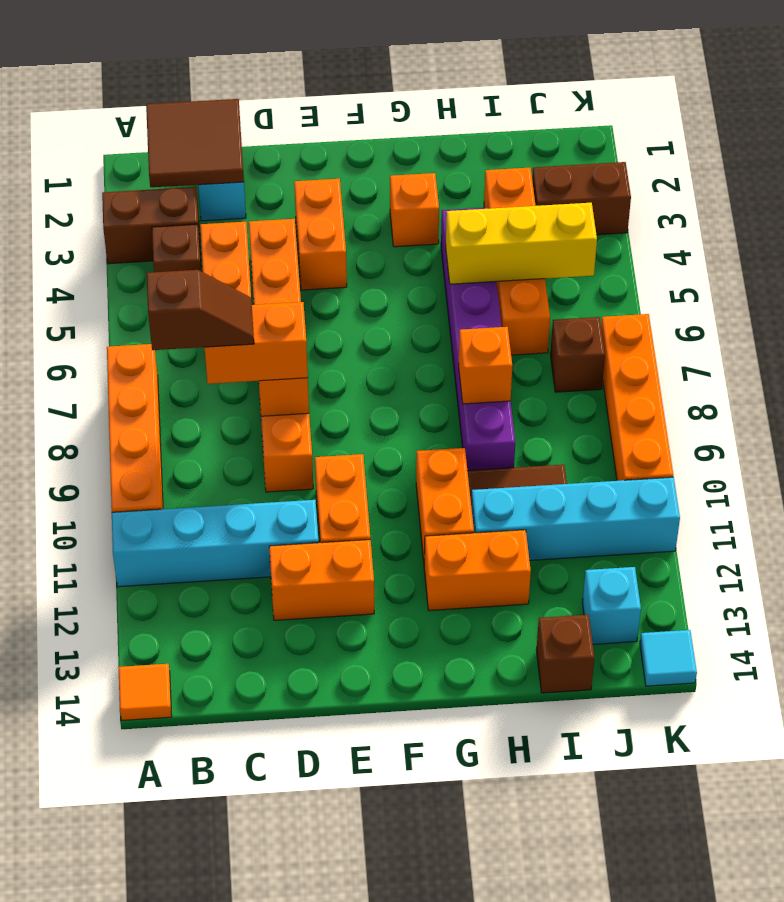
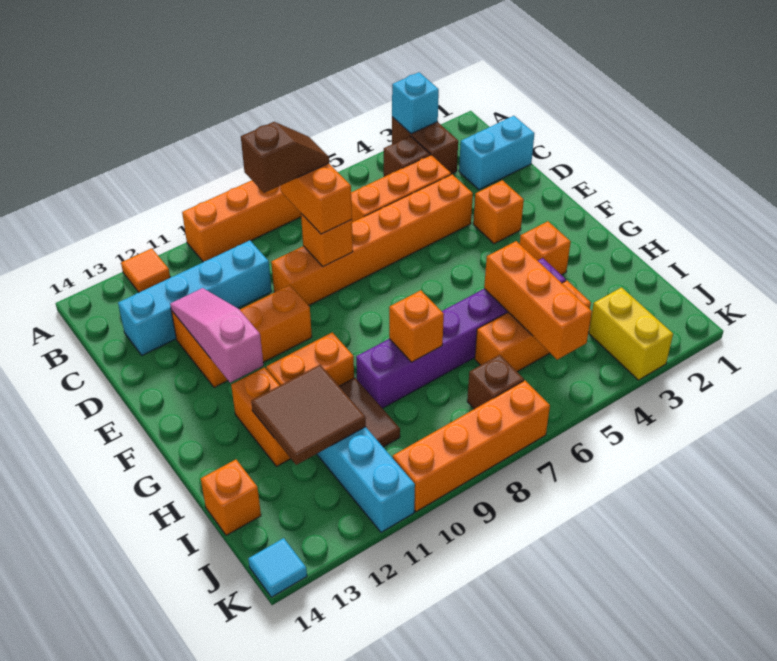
cyan 1x4 brick [112,500,319,587] -> cyan 1x4 brick turned to [118,240,272,355]
orange 1x1 tile [119,664,172,720] -> orange 1x1 tile moved to [121,248,170,292]
brown 2x2 tile [146,99,244,187] -> brown 2x2 tile moved to [251,365,366,465]
brown 1x2 slope [147,270,254,350] -> brown 1x2 slope turned to [241,122,329,193]
none -> pink 1x3 slope [170,288,263,383]
orange 1x2 brick [294,179,347,290] -> orange 1x1 brick [473,180,524,244]
yellow 1x3 brick [446,203,597,284] -> orange 1x3 brick [484,241,592,360]
orange 1x4 brick [484,168,550,355] -> orange 1x3 brick [475,281,591,372]
brown 1x1 brick [536,615,594,693] -> orange 1x1 brick [201,460,261,535]
brown 1x2 brick [532,162,631,235] -> yellow 1x2 brick [589,287,673,380]
cyan 1x1 brick [582,567,641,644] -> cyan 1x1 brick moved to [392,72,439,134]

